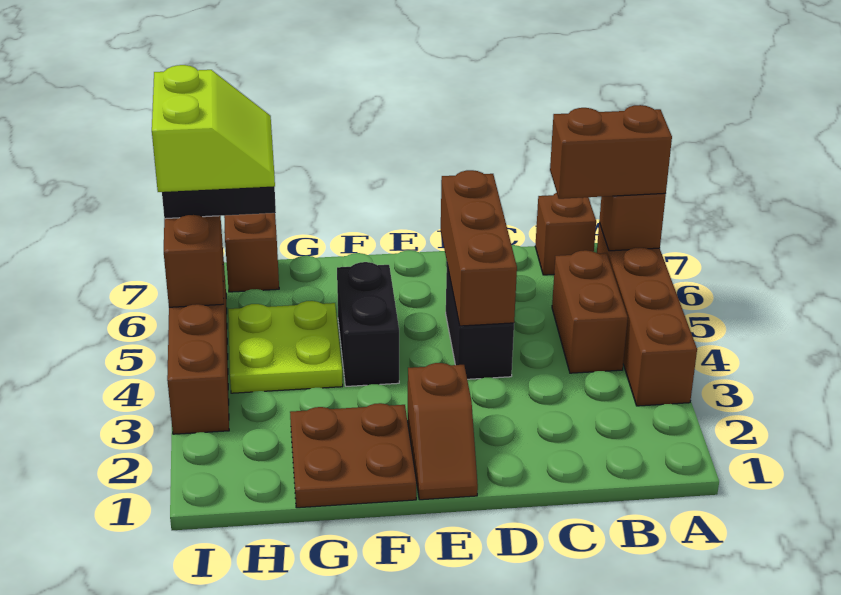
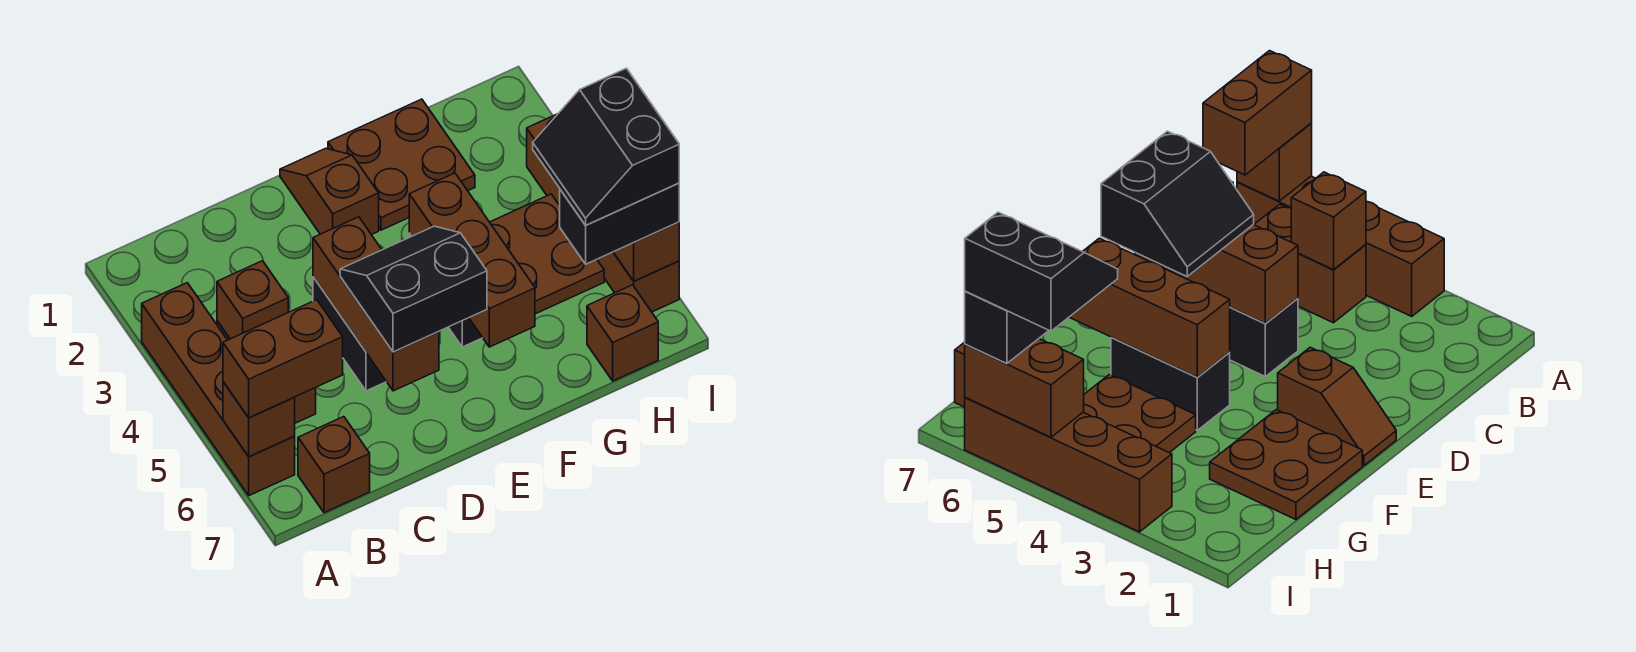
none -> brown 1x1 brick [217,261,288,339]
none -> black 2x2 slope [340,226,487,352]
none -> brown 1x3 brick [409,173,535,347]
lime 2x2 plate [228,301,343,393] -> brown 2x2 plate [490,194,604,314]
lime 2x2 slope [152,65,275,192] -> black 2x2 slope [533,68,679,225]

